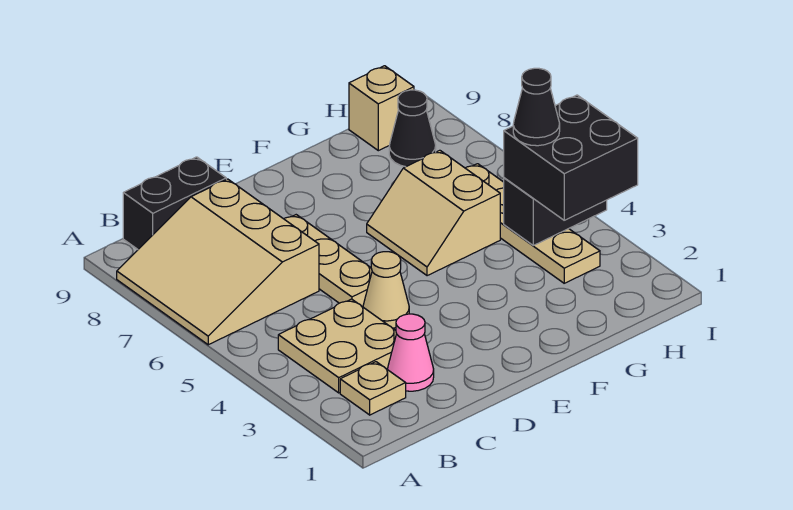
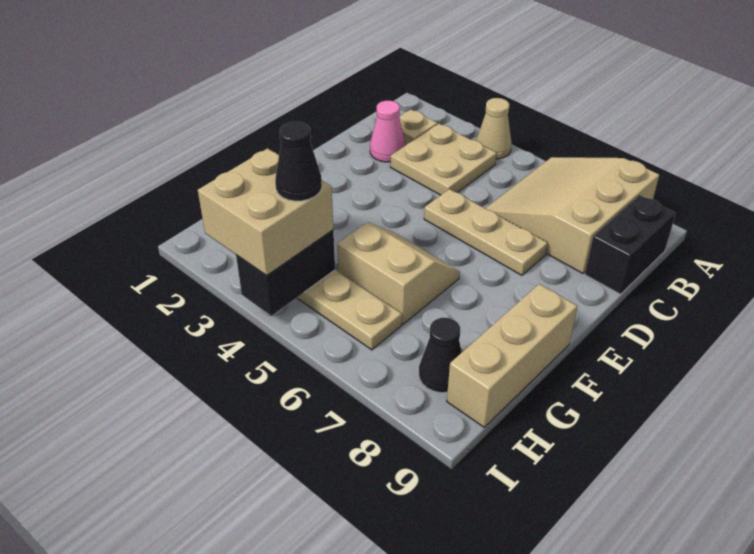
tan 3x3 slope [117,179,319,345] -> tan 3x3 slope turned to [485,157,659,273]
tan 1x1 cone [363,252,409,328] -> tan 1x1 cone moved to [476,98,512,159]
black 2x2 brick [504,95,638,220] -> tan 2x2 brick [198,148,333,276]
tan 1x1 brick [349,66,414,151] -> tan 1x3 brick [447,284,577,427]

